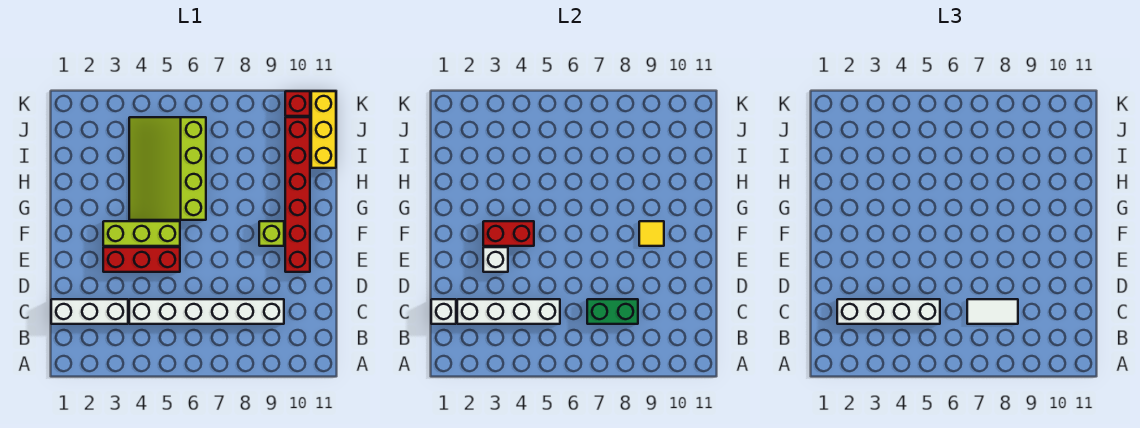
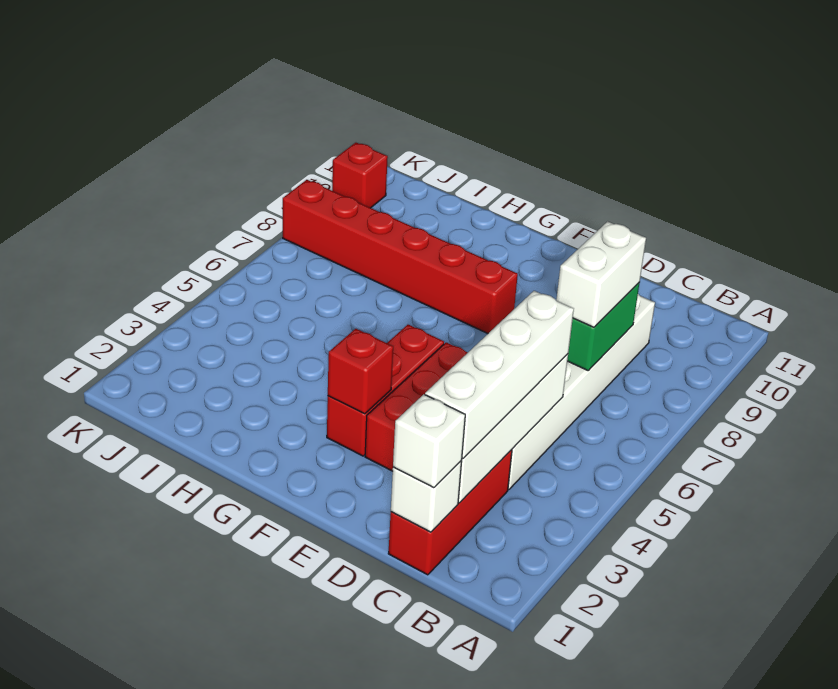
white 1x3 brick [51,299,128,324] -> red 1x3 brick [388,450,512,575]
white 1x2 tile [967,299,1018,324] -> white 1x2 brick [556,221,646,327]
white 1x1 brick [483,247,508,272] -> white 1x1 brick moved to [393,394,465,488]
red 1x6 brick [285,117,310,272] -> red 1x6 brick moved to [283,180,518,333]
lime 1x3 brick [103,221,180,246] -> red 1x3 brick [327,325,444,456]
red 1x2 brick [483,221,534,246] -> red 1x1 brick [328,329,393,414]
lime 1x1 brick [259,221,284,246] -> none
yellow 1x1 tile [639,221,664,246] -> none
lime 3x4 slope [129,117,206,220] -> none
yellow 1x3 brick [311,91,336,168] -> none

